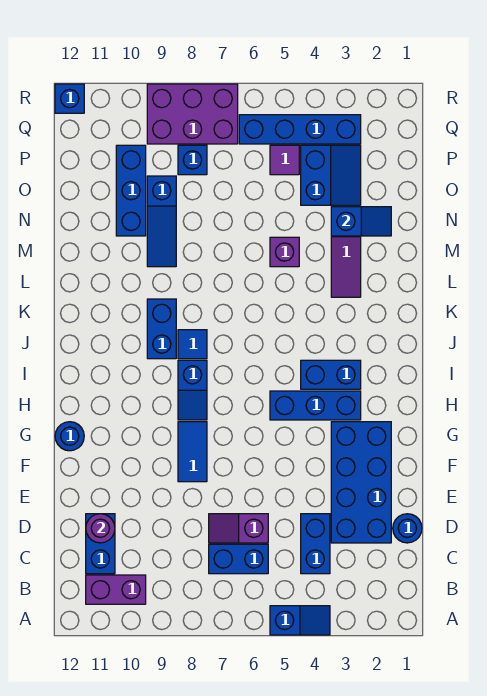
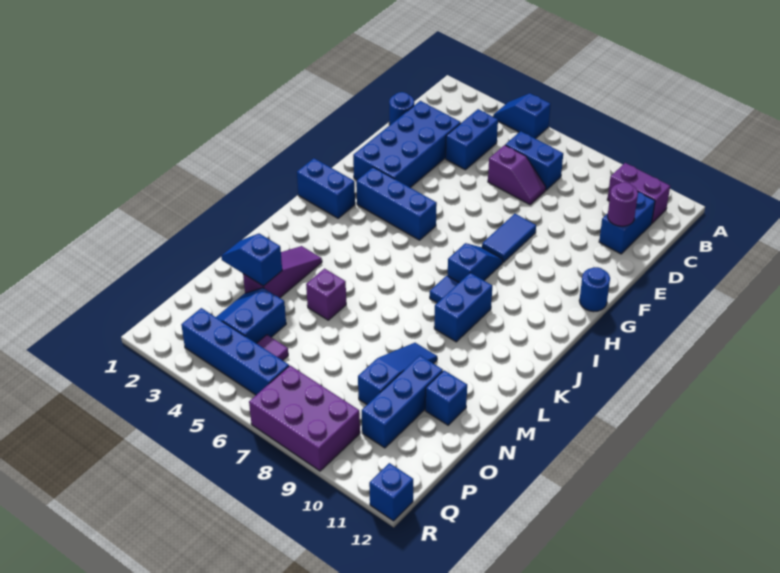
blue 1x2 brick [301,360,361,389] -> blue 1x2 brick moved to [297,158,355,218]
blue 1x1 brick [178,145,207,175] -> blue 1x1 brick moved to [425,370,467,425]

